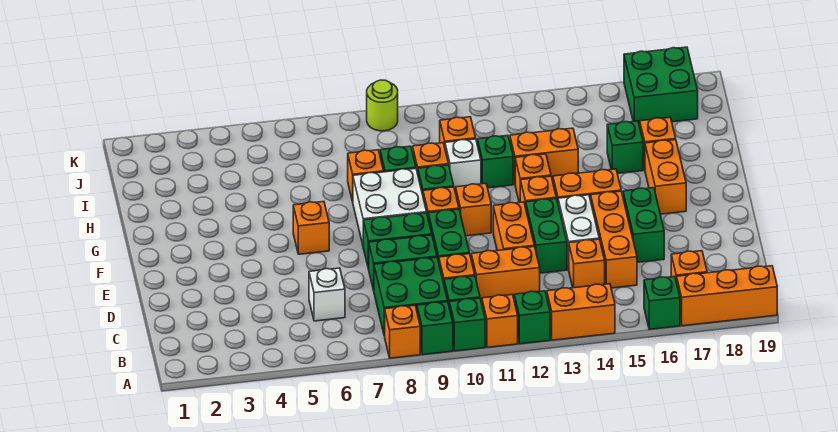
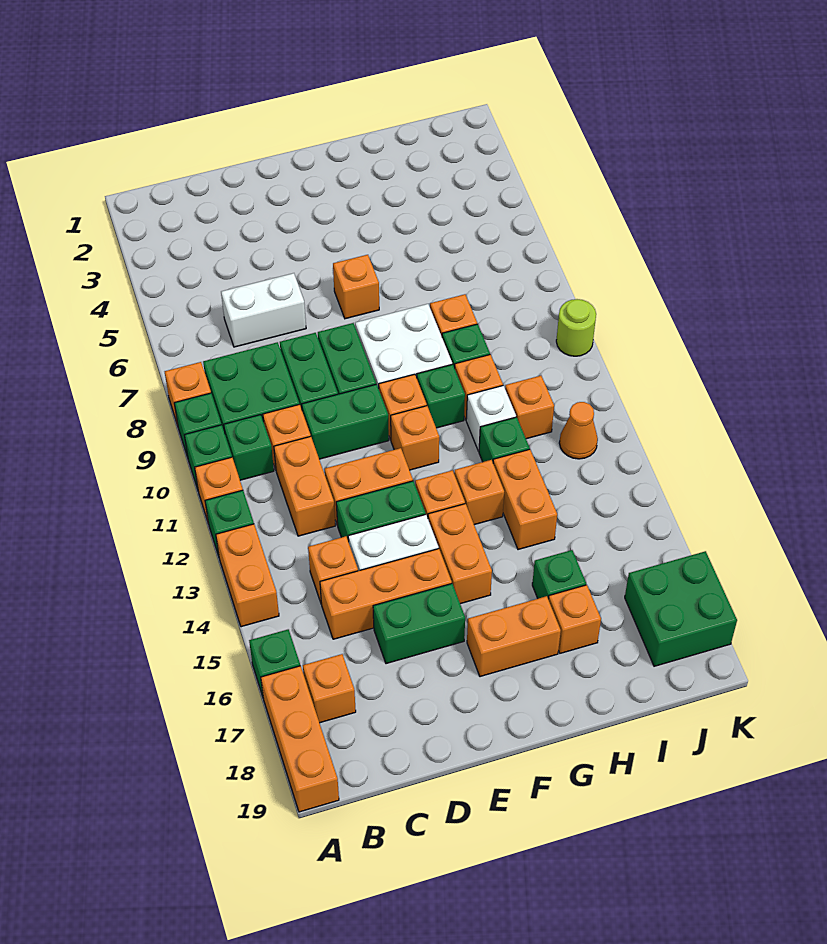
white 1x1 brick [309,268,345,321] -> white 1x2 brick [221,273,306,347]
none -> orange 1x1 cone [559,402,598,459]

